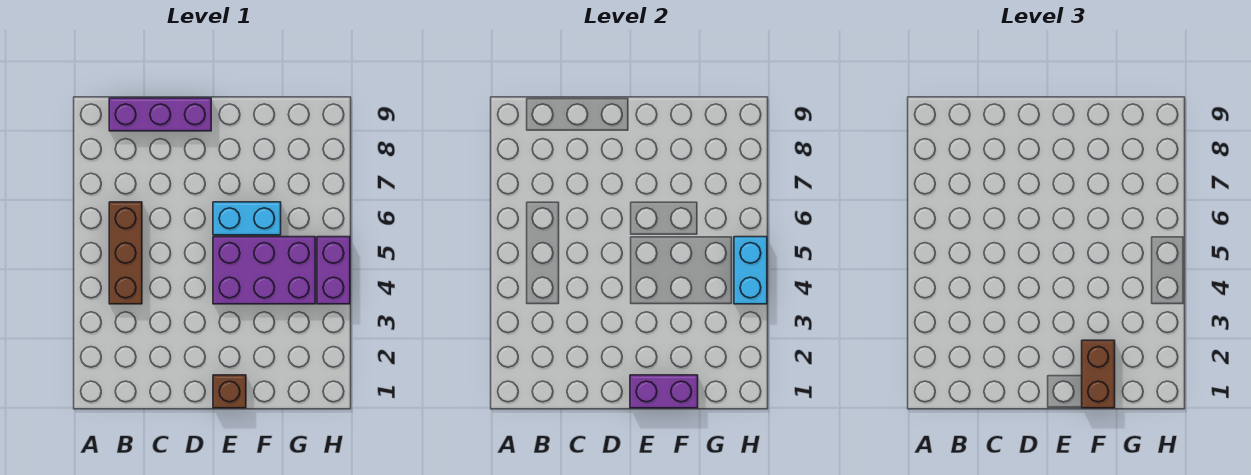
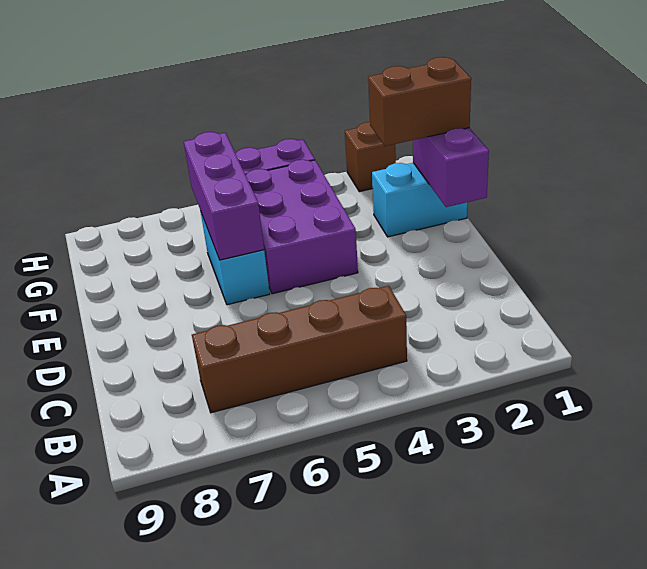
brown 1x3 brick [109,202,142,304] -> brown 1x4 brick [192,286,407,413]
purple 1x3 brick [109,98,211,131] -> purple 1x3 brick moved to [184,132,264,260]
brown 1x1 brick [213,375,246,408] -> brown 1x1 brick moved to [345,122,396,192]
cyan 1x2 brick [734,237,767,304] -> cyan 1x2 brick moved to [372,163,467,237]

